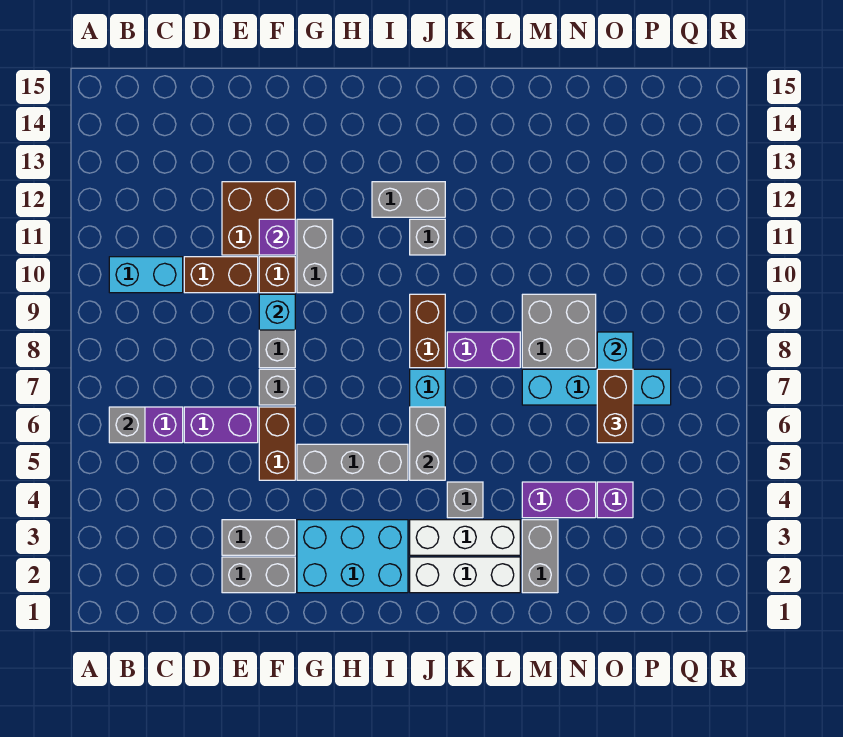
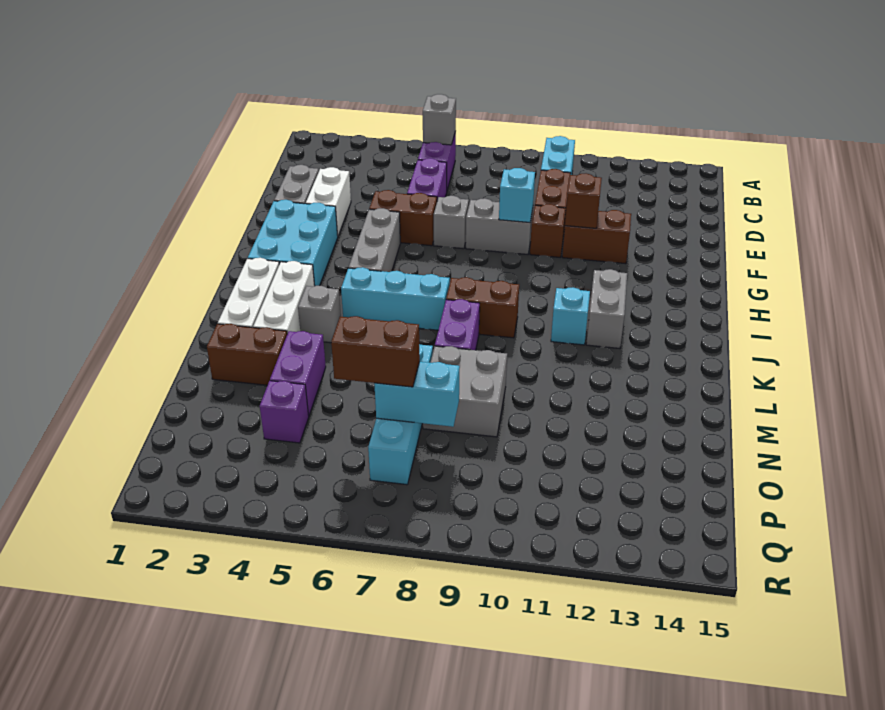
grey 1x2 brick [222,520,295,555] -> white 1x2 brick [306,167,351,236]
brown 2x2 brick [222,182,295,255] -> brown 1x2 brick [562,210,631,264]
purple 1x1 brick [259,219,295,255] -> brown 1x1 brick [565,174,602,228]
grey 1x2 brick [297,219,333,293] -> none
grey 1x2 brick [410,407,445,480] -> none
grey 1x1 brick [410,219,445,255] -> cyan 1x1 brick [551,288,590,345]
grey 1x2 brick [522,520,558,593] -> brown 1x2 brick [207,324,287,385]

